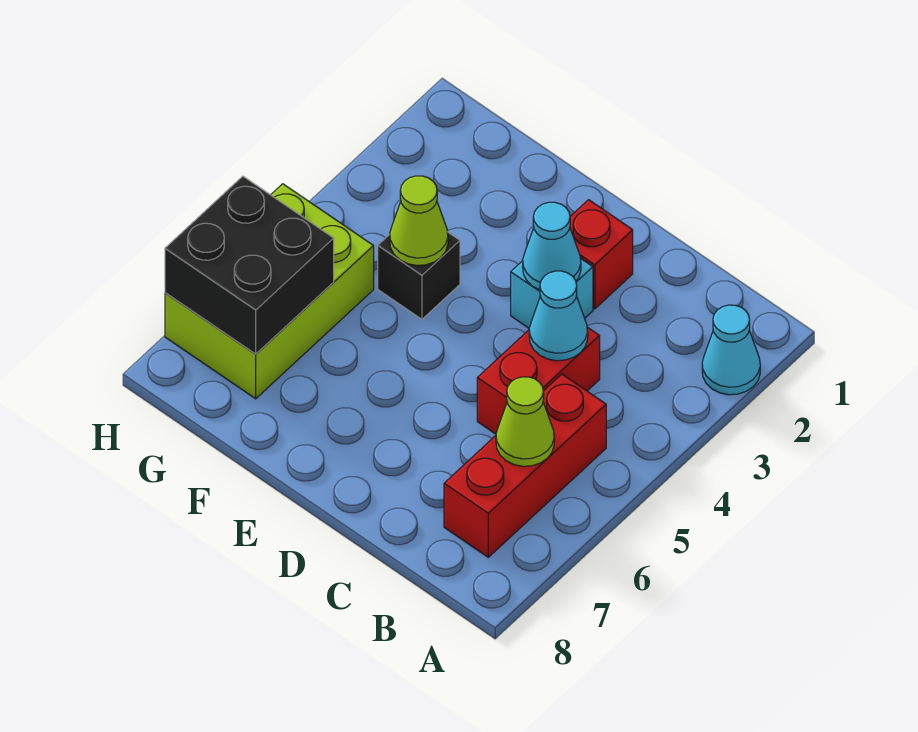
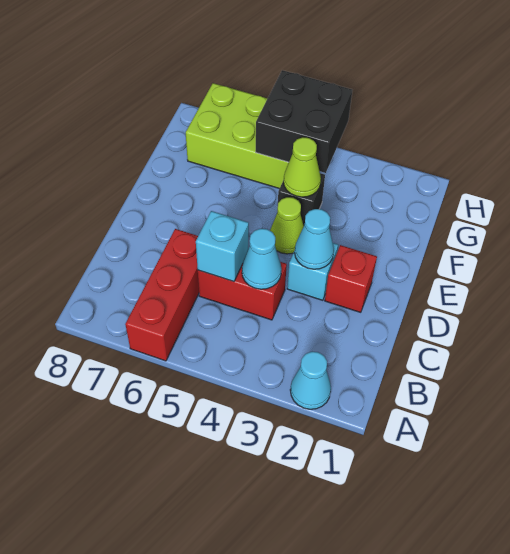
red 1x3 brick [444,374,606,557] -> red 1x3 brick turned to [125,229,199,361]
lime 1x1 cone [496,377,554,466] -> lime 1x1 cone moved to [270,197,304,254]
none -> cyan 1x1 brick [196,211,249,282]
black 2x2 brick [165,176,334,354] -> black 2x2 brick moved to [256,70,352,173]

